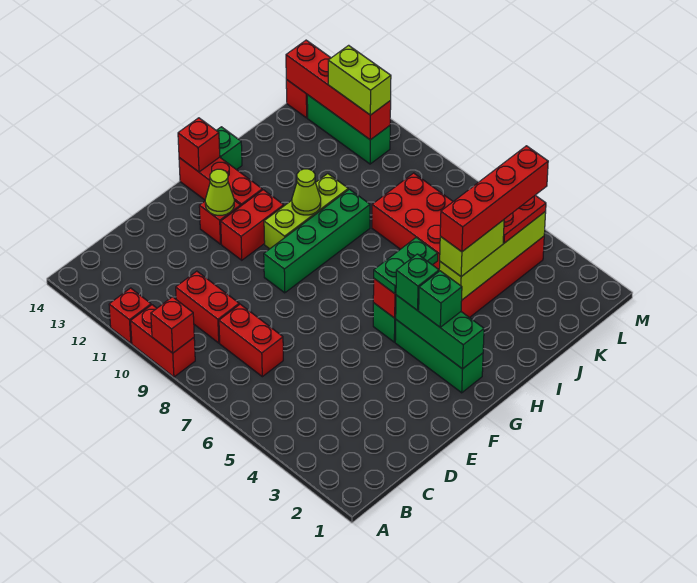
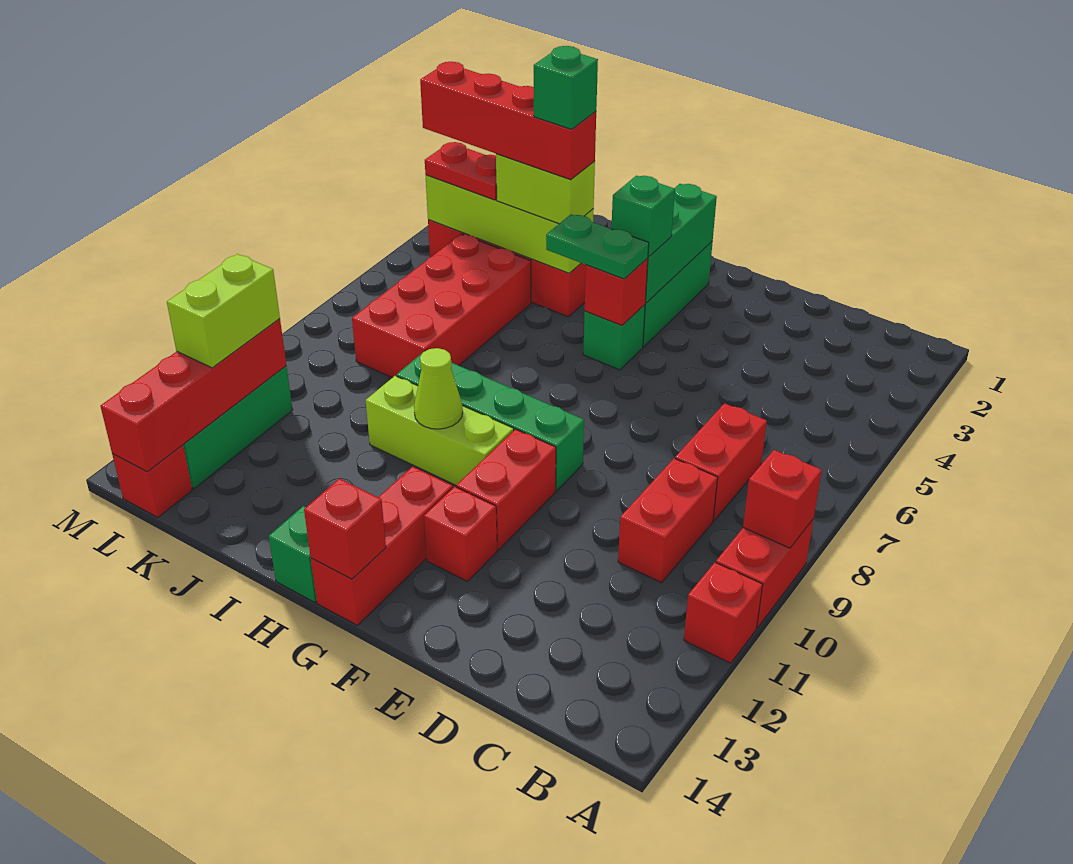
red 1x2 brick [221,190,284,260] -> red 1x2 brick turned to [456,429,556,550]
lime 1x1 cone [205,169,234,215] -> none
green 1x1 brick [419,271,462,327] -> green 1x1 brick moved to [534,46,598,129]

